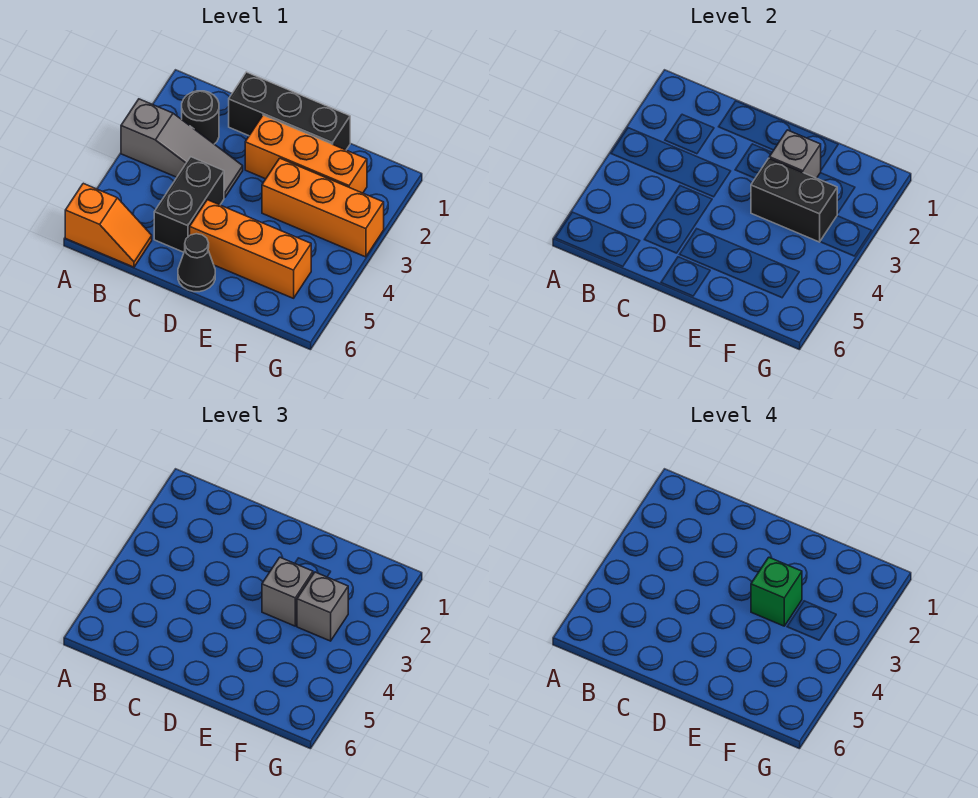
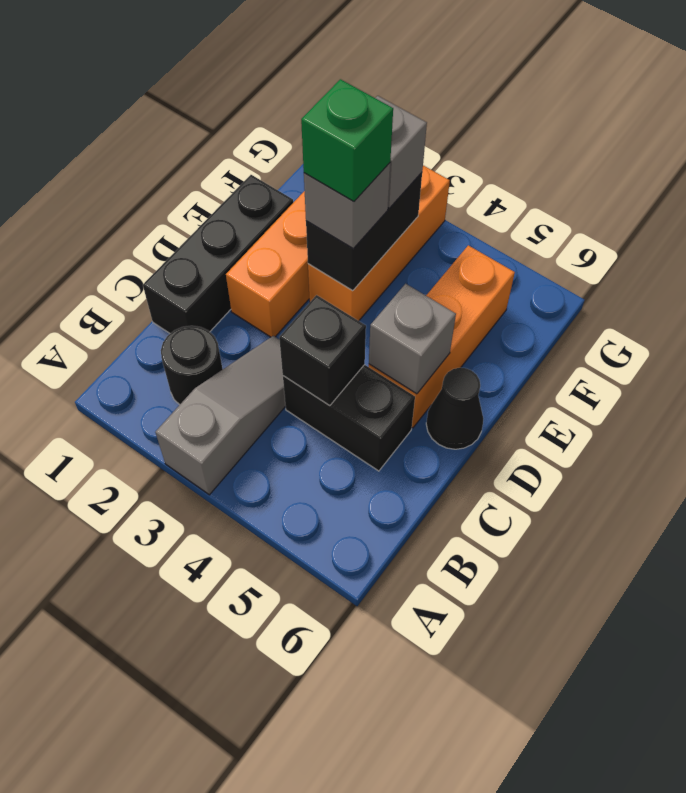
orange 1x2 slope [65,183,152,267] -> none
none -> black 1x1 brick [279,295,366,406]
grey 1x1 brick [769,130,821,178] -> grey 1x1 brick moved to [369,284,456,394]

